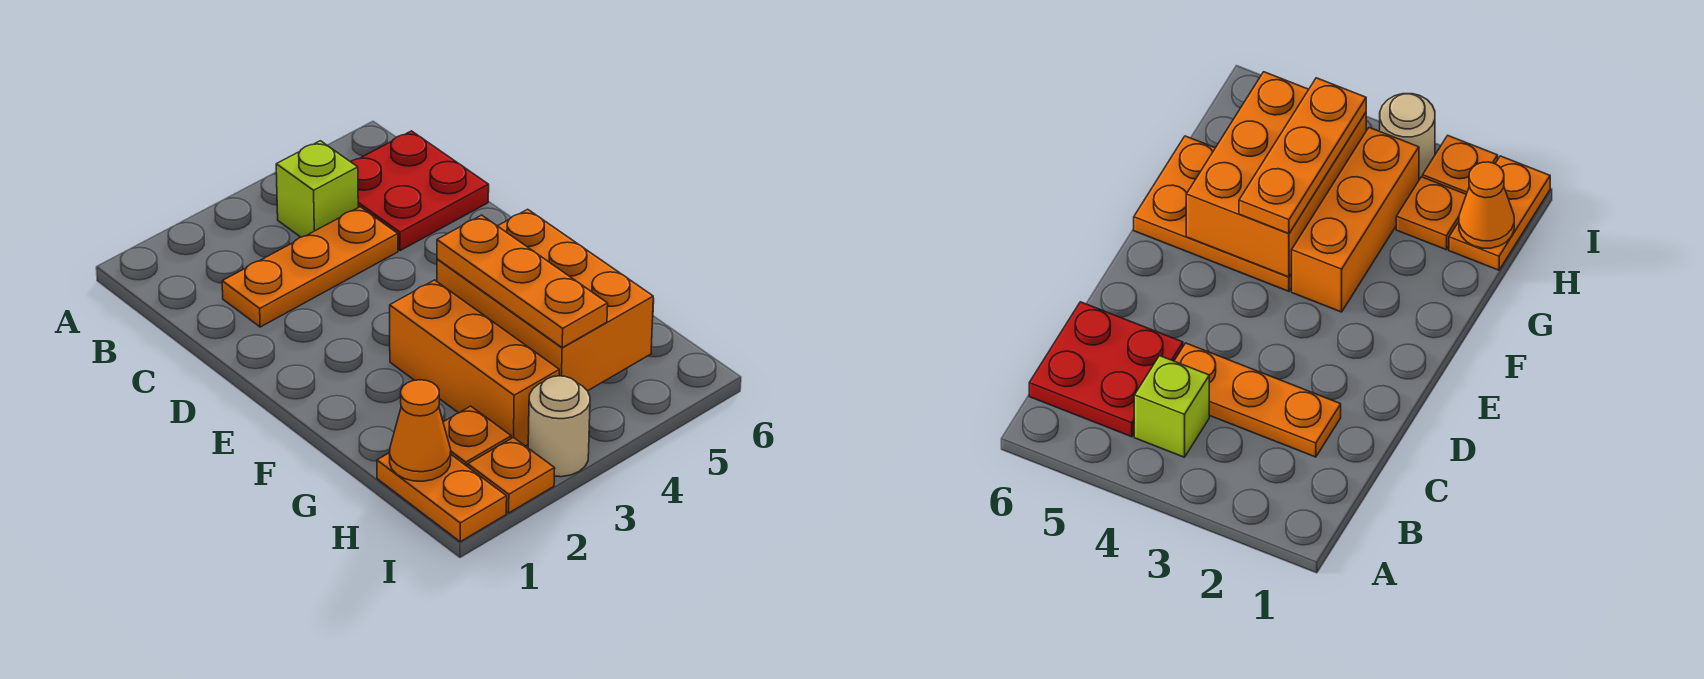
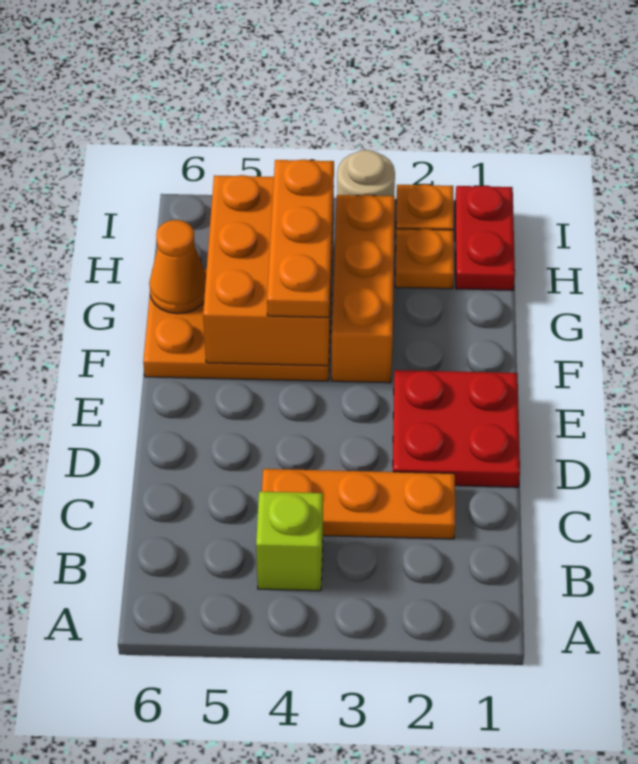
red 2x2 plate [351,131,489,250] -> red 2x2 plate moved to [393,370,520,487]
orange 1x2 plate [377,453,507,542] -> red 1x2 plate [455,186,515,290]
orange 1x1 cone [389,380,451,481] -> orange 1x1 cone moved to [149,220,206,314]

